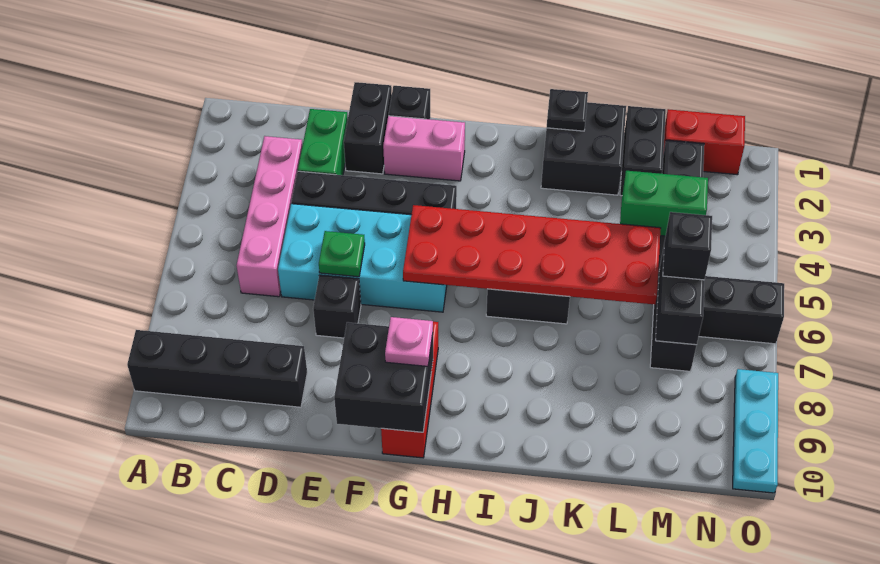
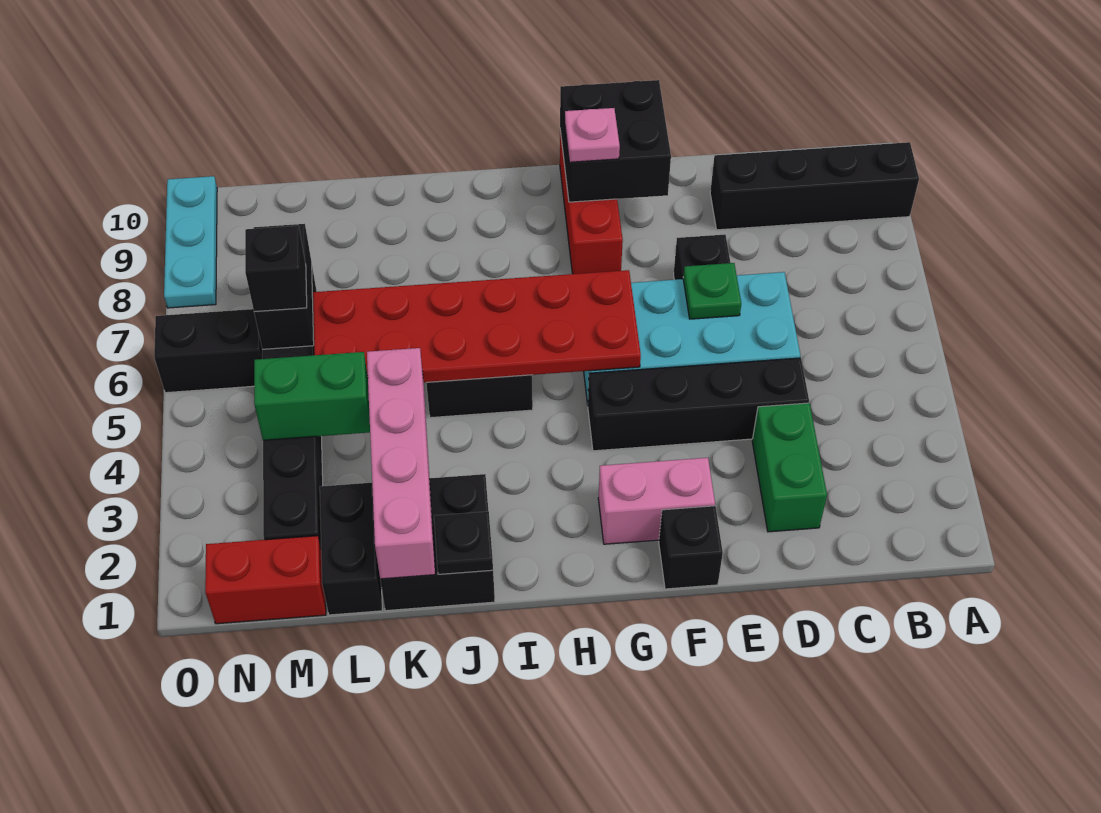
pink 1x4 brick [236,136,303,297] -> pink 1x4 brick moved to [367,348,435,579]
black 1x2 brick [344,82,392,174] -> none

